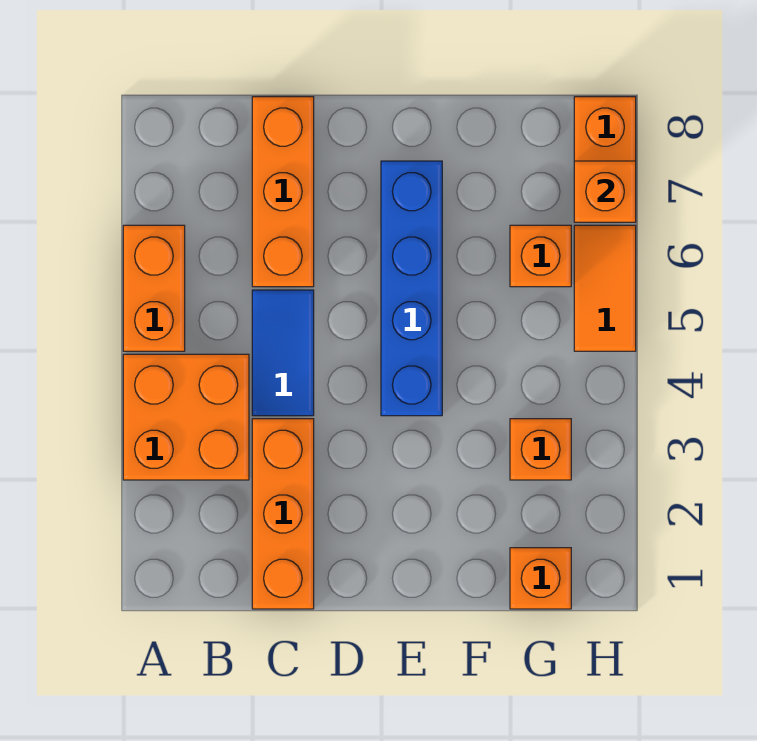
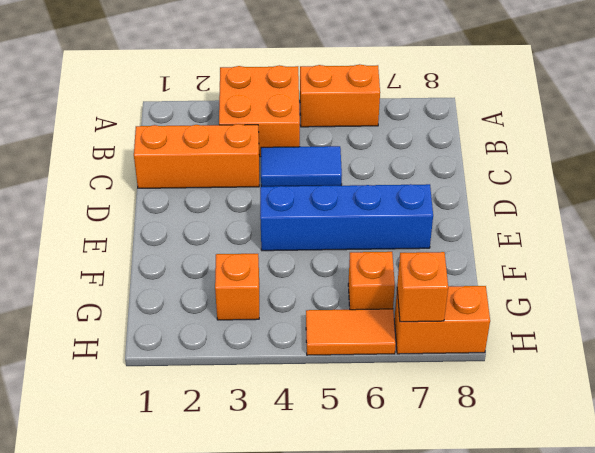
orange 1x3 brick [252,97,314,287] -> none
orange 1x1 brick [510,548,571,609] -> none

